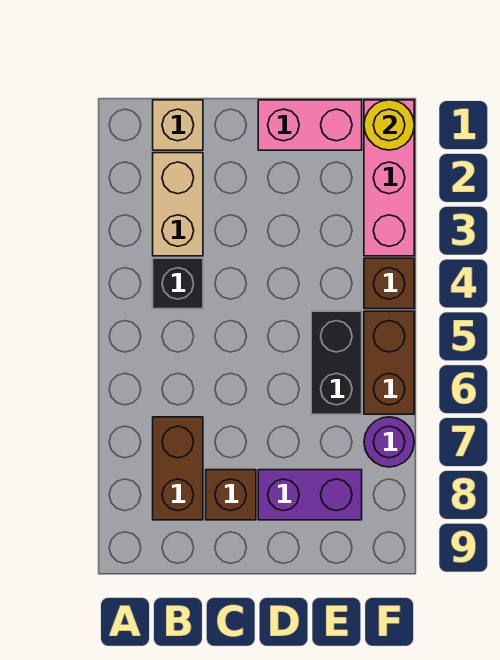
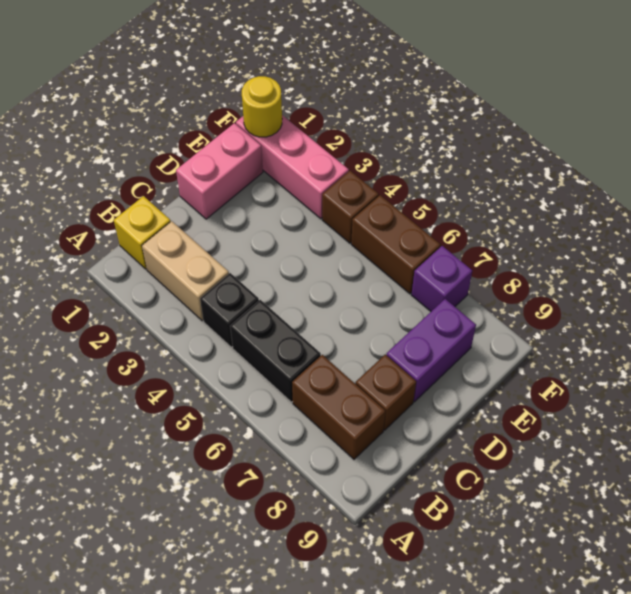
tan 1x1 brick [153,100,203,150] -> yellow 1x1 brick [114,196,171,269]
black 1x2 brick [311,311,362,414] -> black 1x2 brick moved to [230,300,321,402]
purple 1x1 round brick [364,417,414,467] -> purple 1x1 brick [411,246,472,311]

